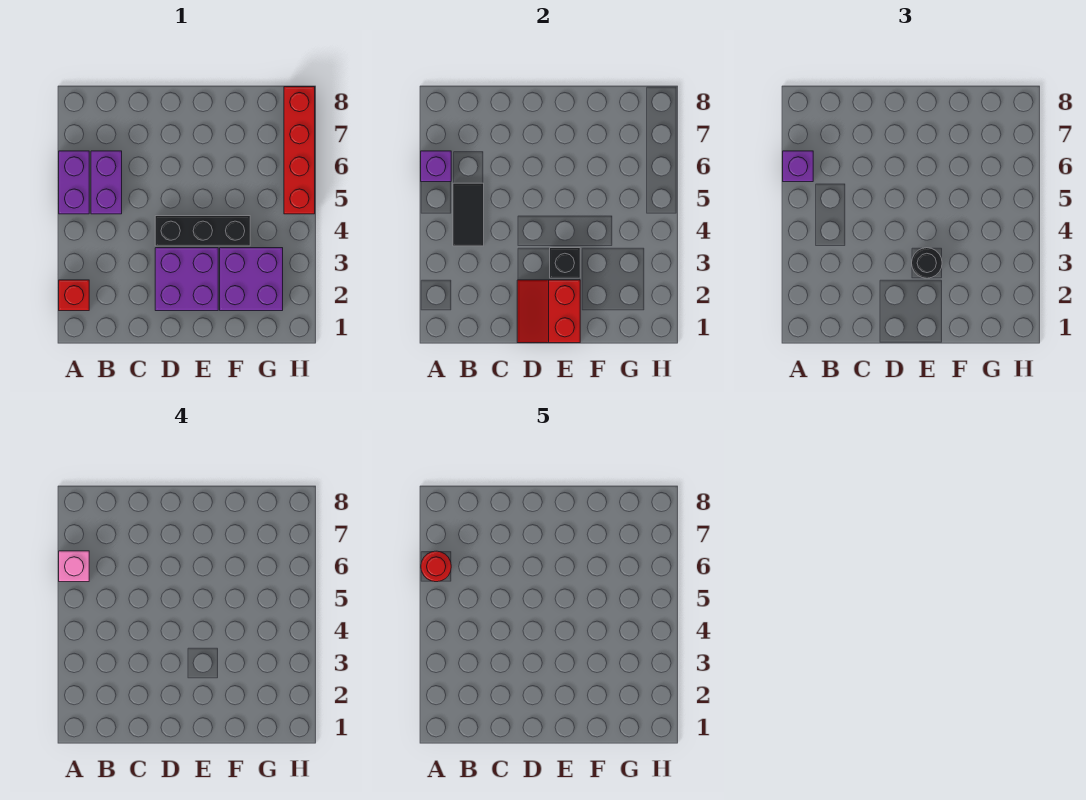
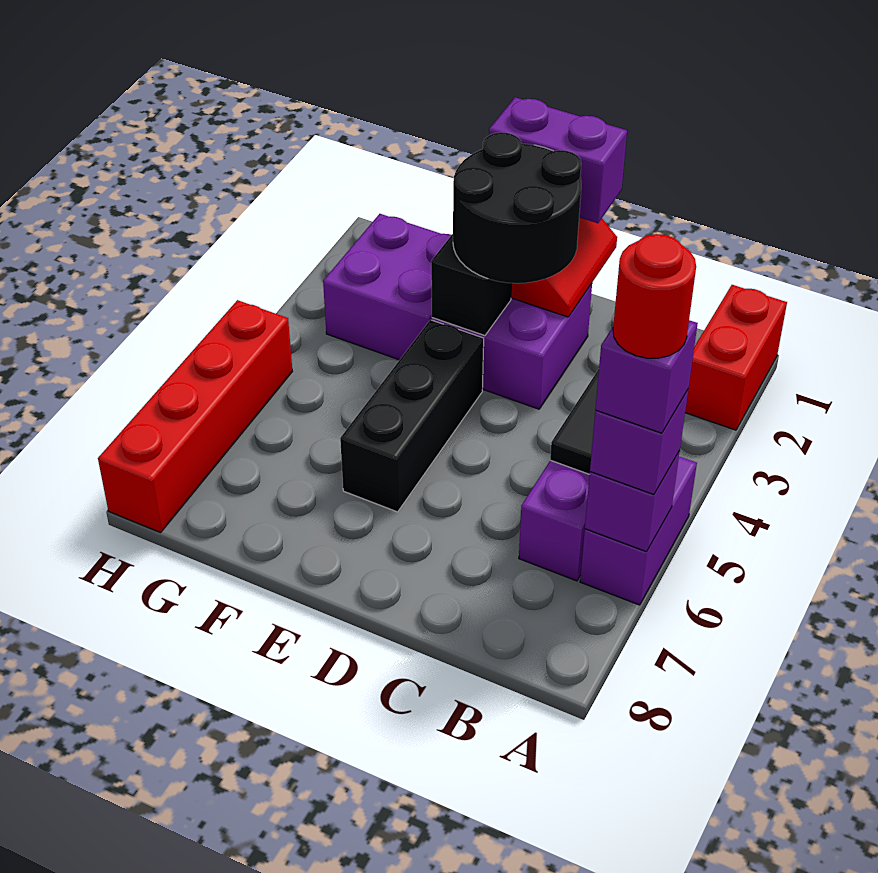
red 1x1 brick [59,280,89,311] -> red 1x2 brick [685,285,787,430]
pink 1x1 brick [59,551,89,582] -> purple 1x1 brick [595,320,698,433]
none -> purple 1x2 brick [489,97,627,223]
black 1x3 brick [155,216,250,246] -> black 1x3 brick turned to [340,320,484,512]
black 1x1 round brick [912,248,942,278] -> black 2x2 round brick [453,132,581,283]

